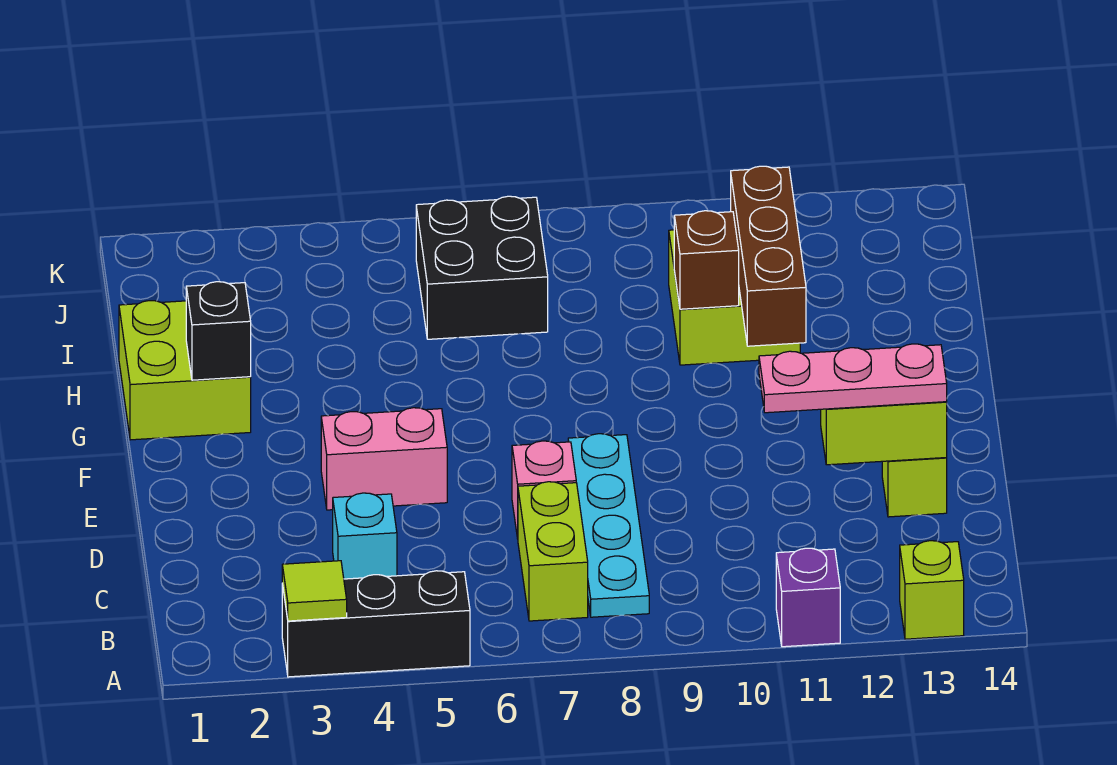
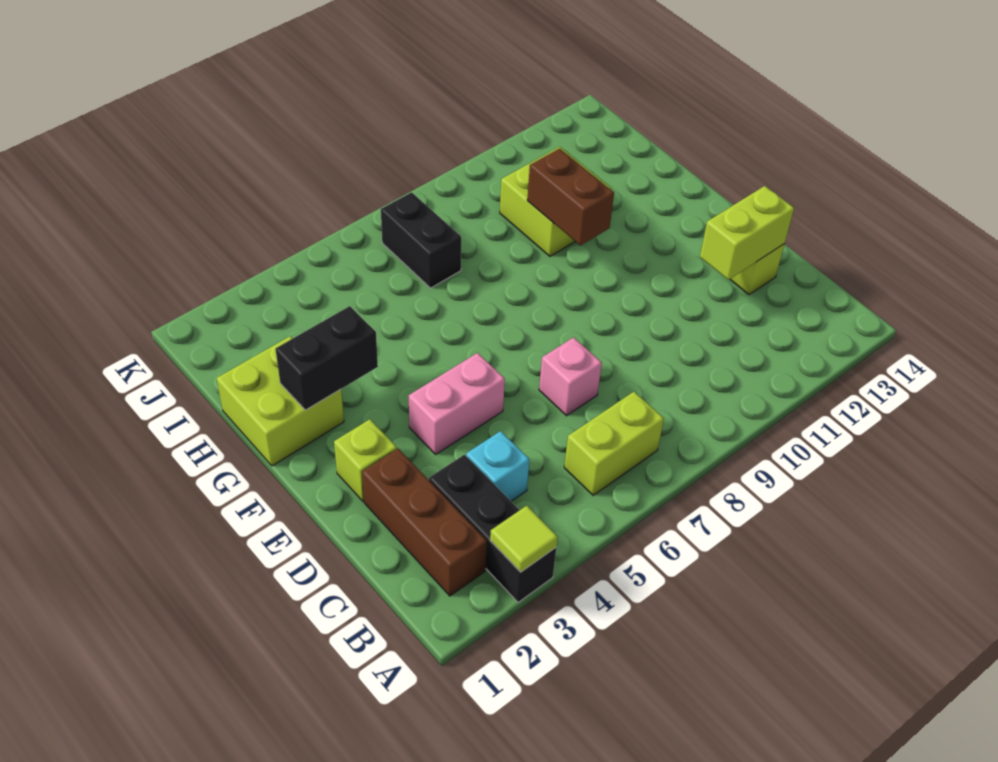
black 1x3 brick [282,571,470,677] -> black 1x3 brick turned to [429,455,556,602]
purple 1x1 brick [776,548,840,647] -> none
lime 1x1 brick [900,541,964,639] -> lime 1x1 brick moved to [334,419,397,501]
lime 1x2 brick [518,482,588,621] -> lime 1x2 brick turned to [564,392,664,495]
cyan 1x4 plate [568,434,649,617] -> none
pink 1x3 plate [759,344,947,413] -> none
black 1x1 brick [186,282,251,380] -> black 1x2 brick [275,306,378,410]
brown 1x3 brick [731,166,806,346] -> brown 1x3 brick moved to [362,449,487,596]
brown 1x1 brick [674,211,739,309] -> brown 1x2 brick [527,148,614,245]
black 2x2 brick [416,196,548,339] -> black 1x2 brick [381,192,461,288]

